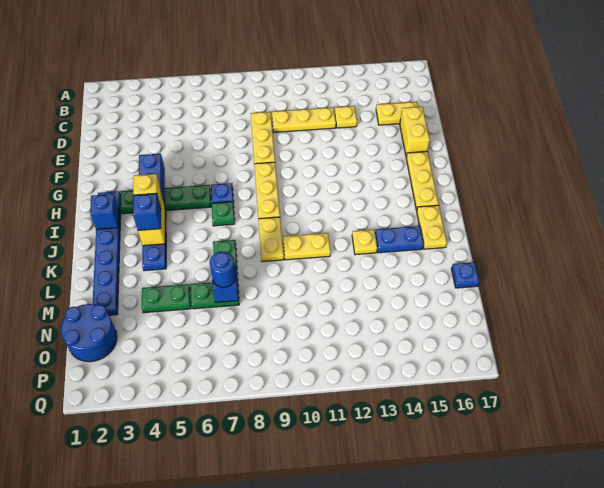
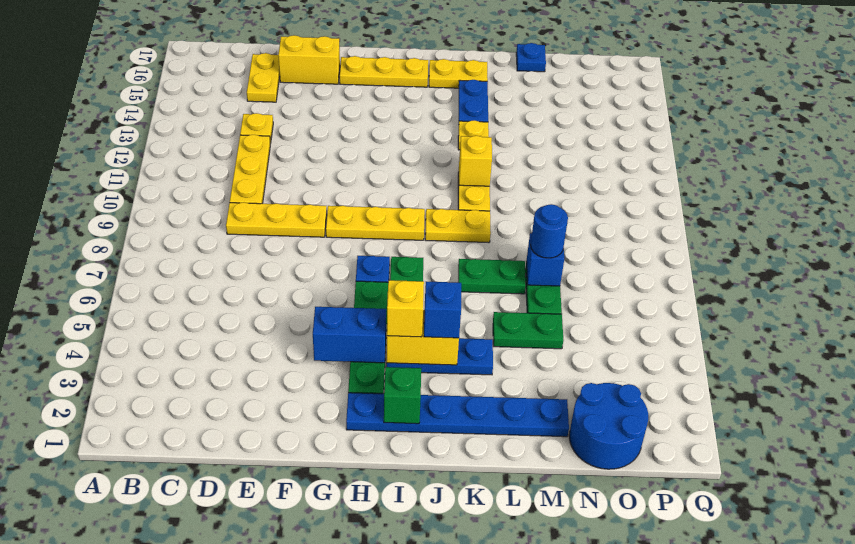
blue 1x1 brick [90,194,119,229] -> green 1x1 brick [384,367,421,424]
none -> yellow 1x1 brick [459,136,492,186]
green 1x2 plate [142,284,191,313] -> green 1x2 plate turned to [493,312,563,349]

